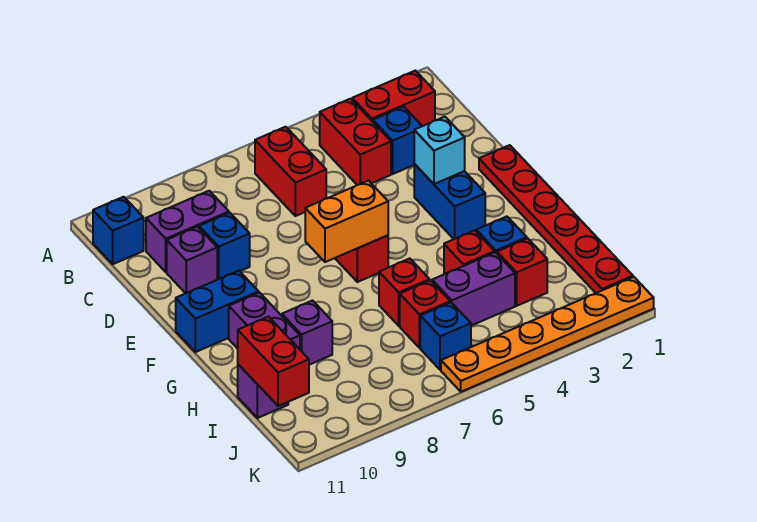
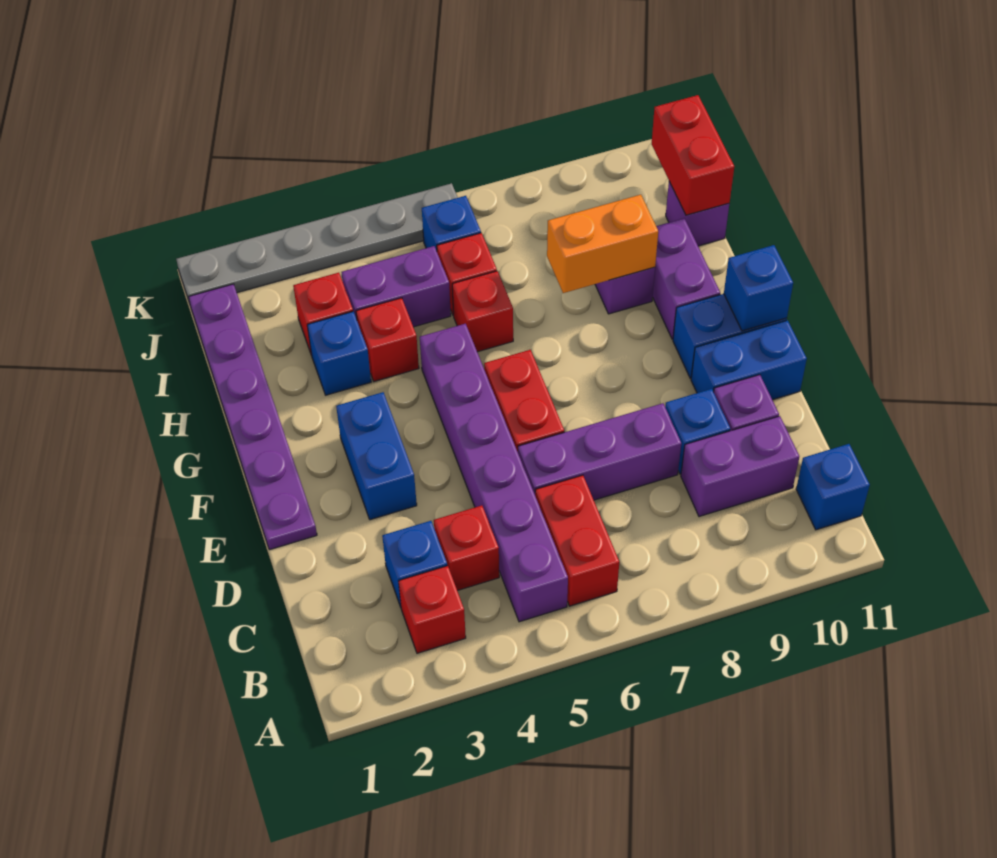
red 1x2 brick [352,71,435,126] -> red 1x1 brick [399,566,466,653]
red 1x2 brick [320,99,391,185] -> red 1x1 brick [434,505,499,591]
none -> purple 1x6 brick [420,324,568,622]
none -> purple 1x3 brick [518,403,681,500]
red 1x6 plate [479,145,633,293] -> purple 1x6 plate [188,284,317,550]
cyan 1x1 brick [414,117,465,184] -> none
none -> blue 1x2 brick [691,320,807,400]
orange 1x2 brick [305,181,388,262] -> orange 1x2 brick moved to [547,195,658,293]
none -> blue 1x1 brick [724,245,793,331]
orange 1x6 plate [441,277,654,392] -> grey 1x6 plate [176,183,458,303]

